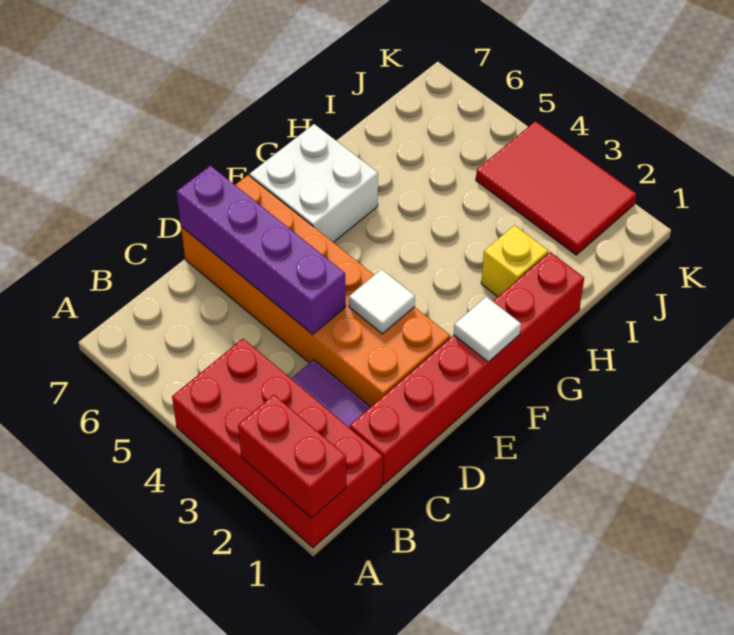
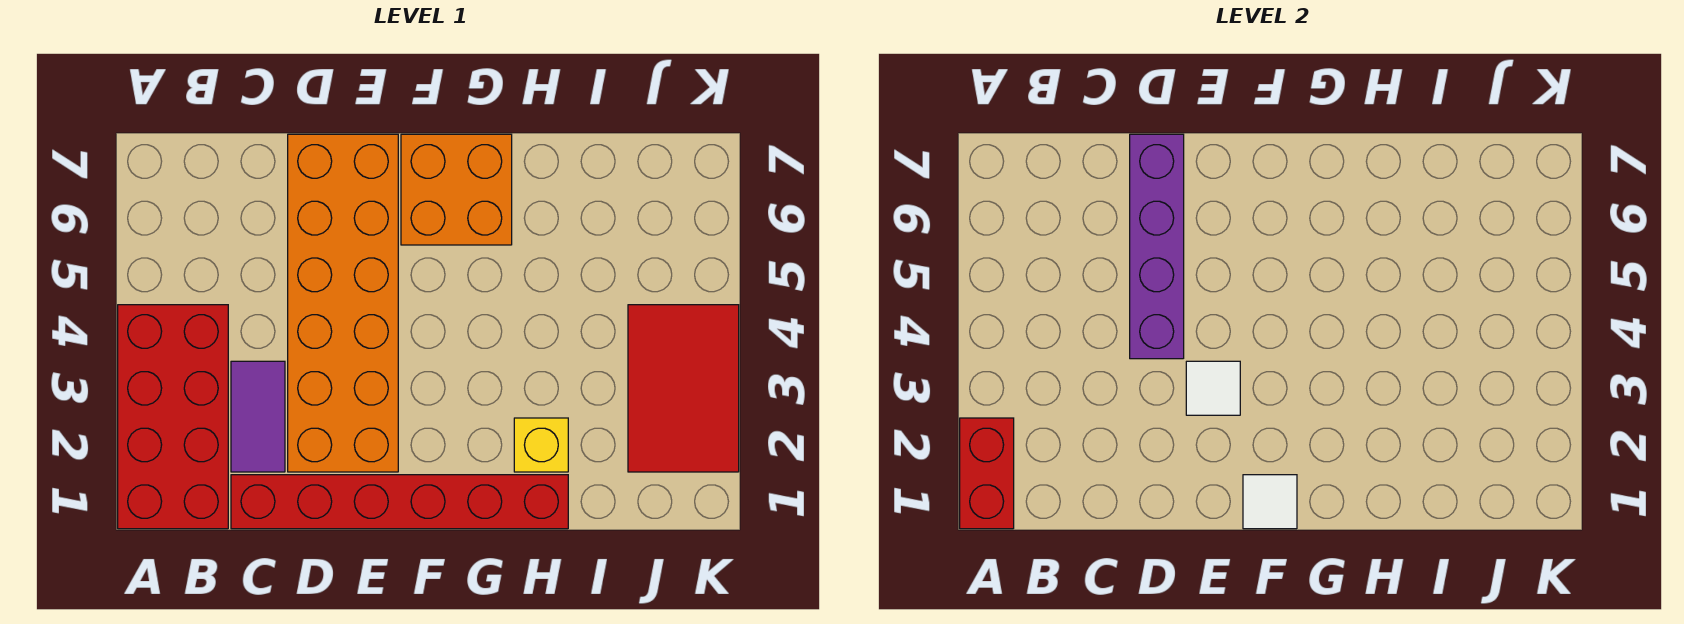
white 2x2 brick [250,124,378,242] -> orange 2x2 brick [401,134,512,245]

